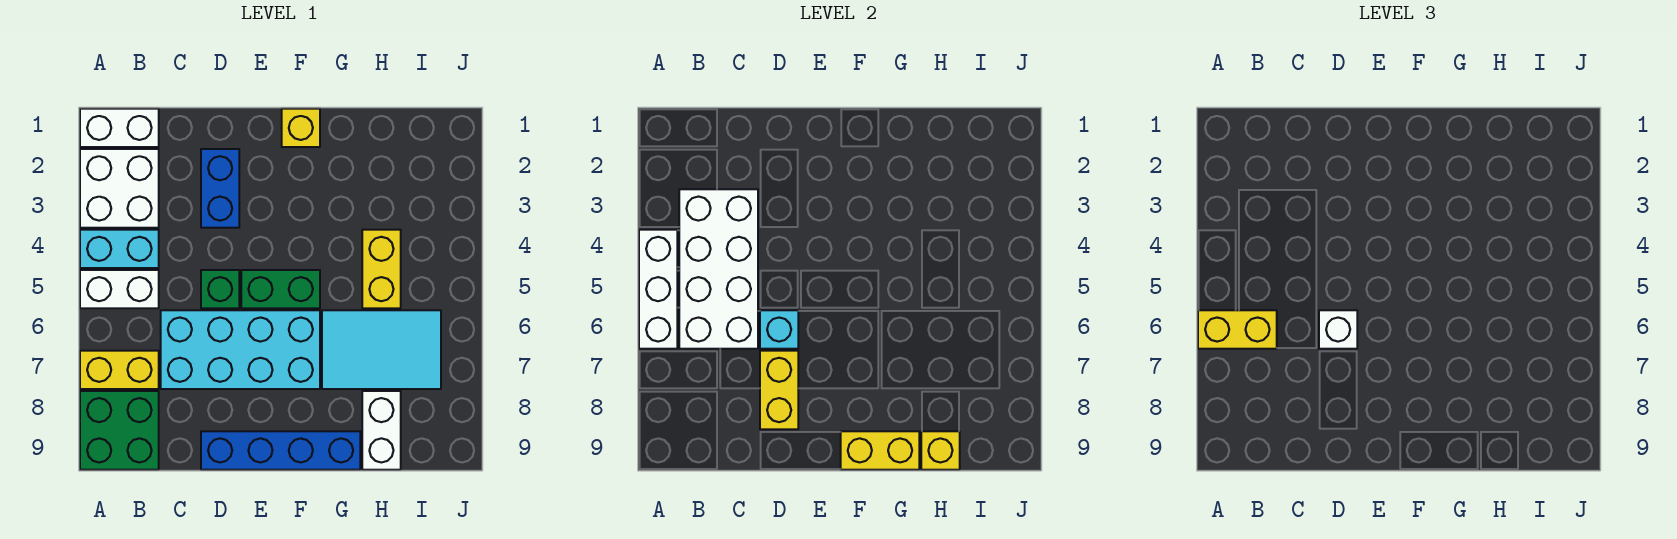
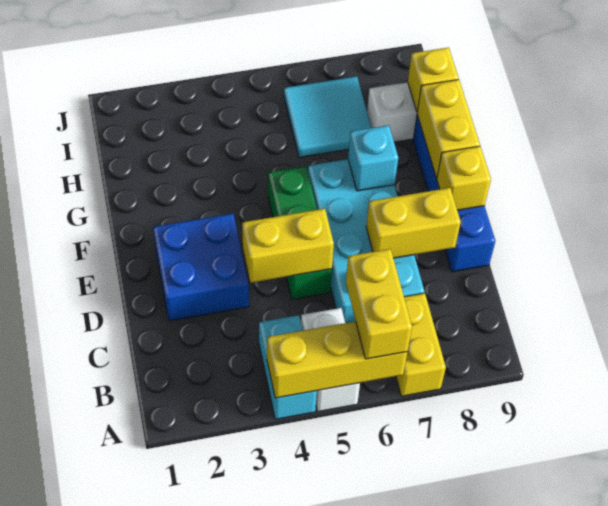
white 1x2 brick [80,109,159,147] -> none
white 2x2 brick [80,149,159,228] -> none
white 1x3 brick [639,230,677,349] -> yellow 1x3 brick [267,321,407,398]
green 2x2 brick [80,391,159,470] -> none
white 2x4 brick [679,189,758,349] -> none
blue 1x2 brick [201,149,239,228] -> blue 2x2 brick [153,214,249,321]
cyan 1x1 brick [760,310,798,349] -> cyan 1x1 brick moved to [348,125,398,191]
white 1x1 brick [1319,310,1357,349] -> none
yellow 1x1 brick [282,109,320,147] -> yellow 1x1 brick moved to [437,146,491,210]
cyan 2x3 tile [322,310,441,389] -> cyan 2x2 tile [284,76,371,157]
yellow 1x2 brick [362,230,401,308] -> yellow 1x2 brick moved to [242,209,334,283]

